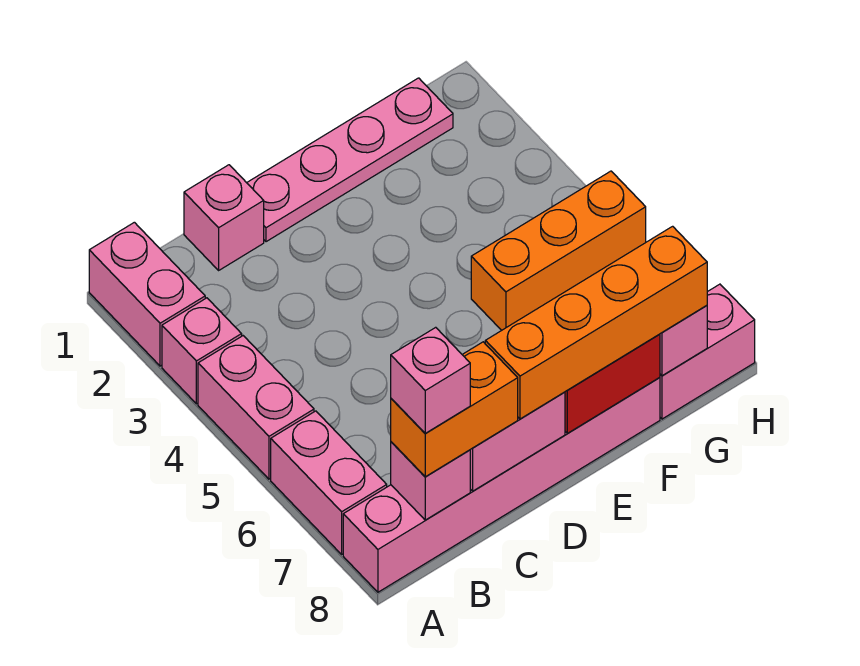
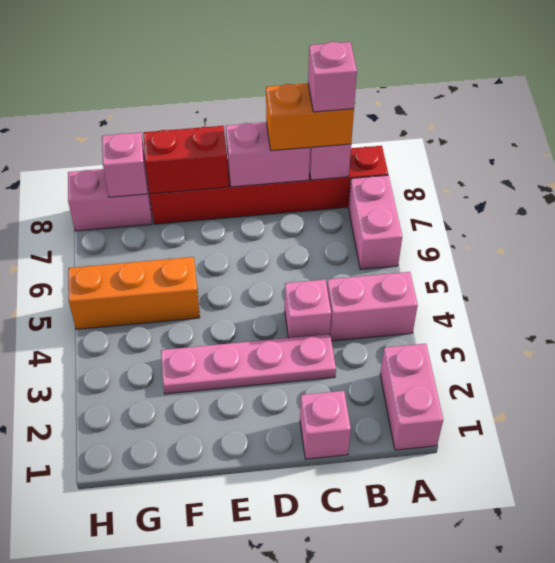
pink 1x1 brick [162,298,242,404] -> pink 1x1 brick moved to [285,280,331,338]
pink 1x2 brick [198,336,314,479] -> pink 1x2 brick turned to [327,272,418,341]
pink 1x6 brick [343,378,660,592] -> red 1x6 brick [150,146,388,224]
pink 1x4 plate [247,78,453,242] -> pink 1x4 plate moved to [161,334,336,394]
orange 1x4 brick [485,226,707,419] -> none

